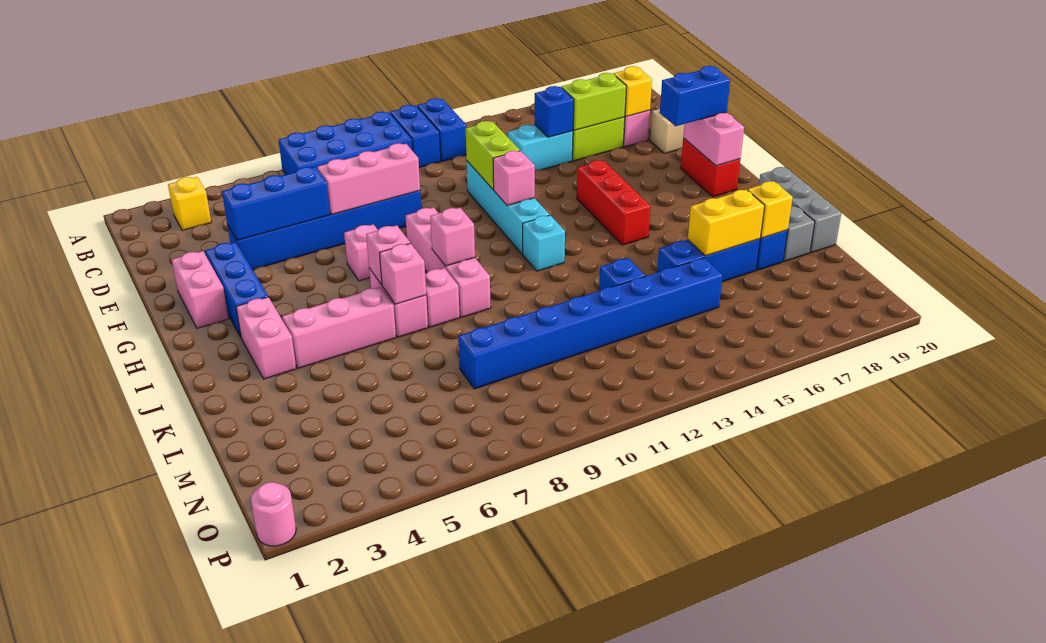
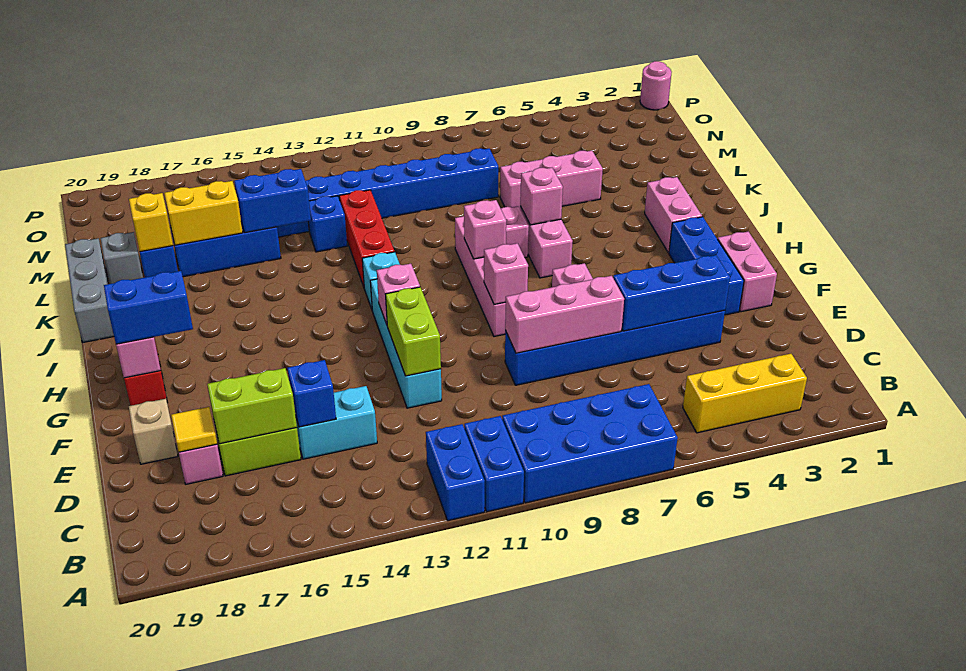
yellow 1x1 brick [168,177,211,231] -> yellow 1x3 brick [683,354,807,433]
yellow 1x1 brick [613,66,652,117] -> yellow 1x1 tile [171,407,217,452]
red 1x3 brick [577,160,651,245] -> red 1x3 brick moved to [339,190,395,287]
pink 1x1 brick [366,225,410,285] -> pink 1x1 brick moved to [484,243,528,305]
pink 1x3 brick [282,287,396,368] -> pink 1x3 brick moved to [500,151,603,208]
none -> blue 1x2 brick [234,169,311,233]

